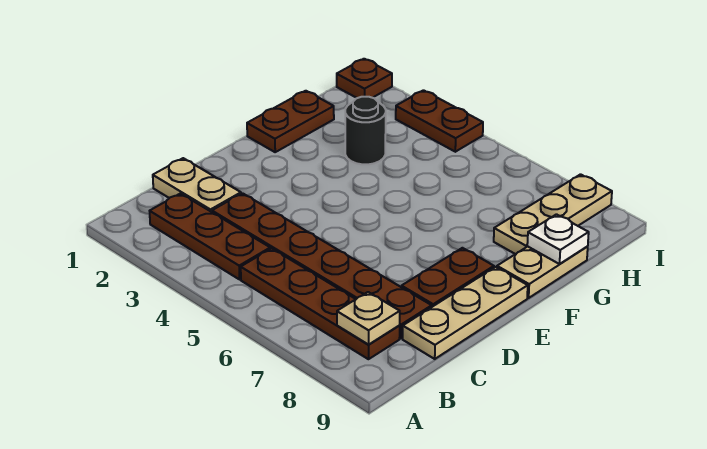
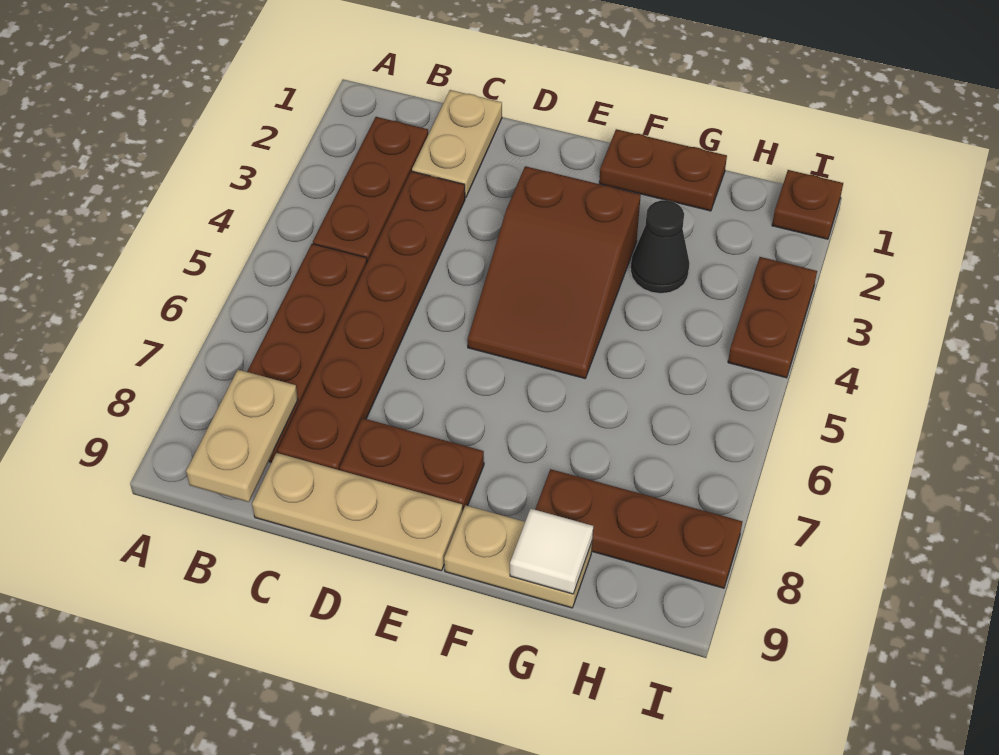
tan 1x1 plate [337,292,400,345] -> tan 1x2 plate [186,370,298,502]
none -> brown 2x3 slope [468,166,641,378]
black 1x1 round brick [345,97,386,164] -> black 1x1 cone [630,200,690,294]
tan 1x3 plate [494,174,612,254] -> brown 1x3 plate [535,469,742,588]
white 1x1 plate [527,214,589,264] -> white 1x1 tile [510,509,593,594]

